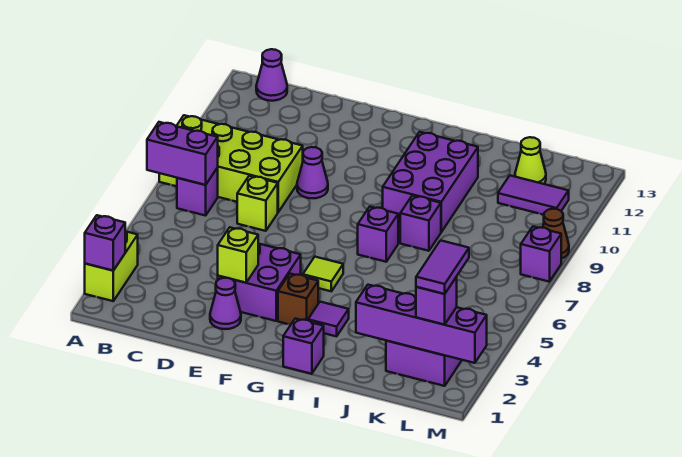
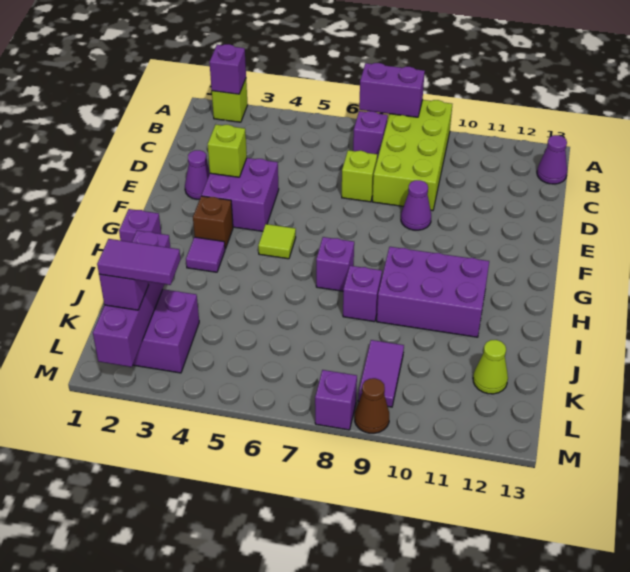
lime 1x2 brick [85,231,138,301] -> lime 1x1 brick [212,79,248,122]
purple 1x2 brick [147,122,218,185] -> purple 1x2 brick turned to [359,63,425,117]
purple 1x2 tile [498,176,569,215] -> purple 1x2 tile moved to [358,340,404,407]

